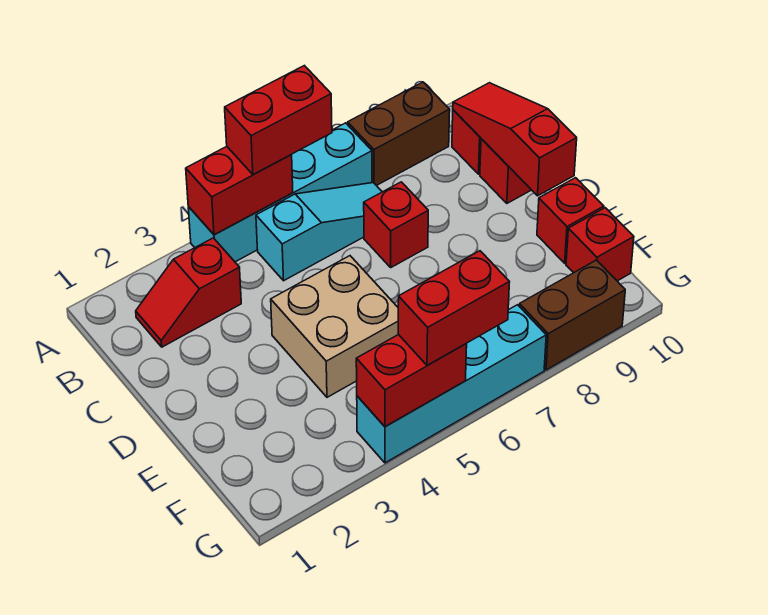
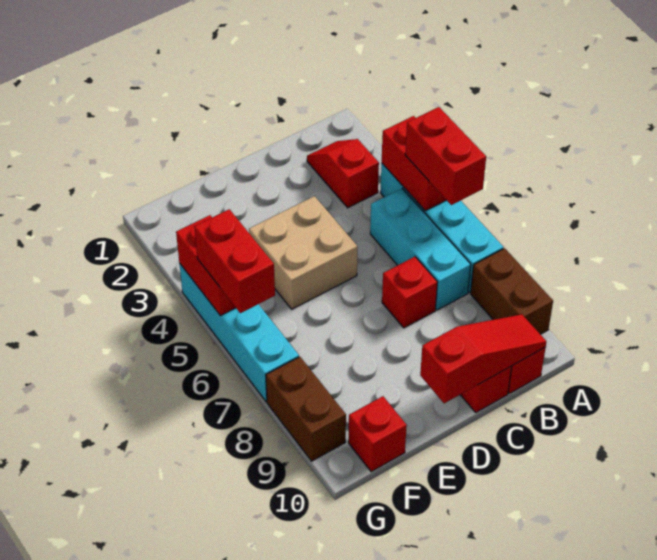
cyan 1x3 slope [256,183,382,281] -> cyan 1x3 brick [370,189,471,310]
red 1x1 brick [537,178,604,263] -> none

